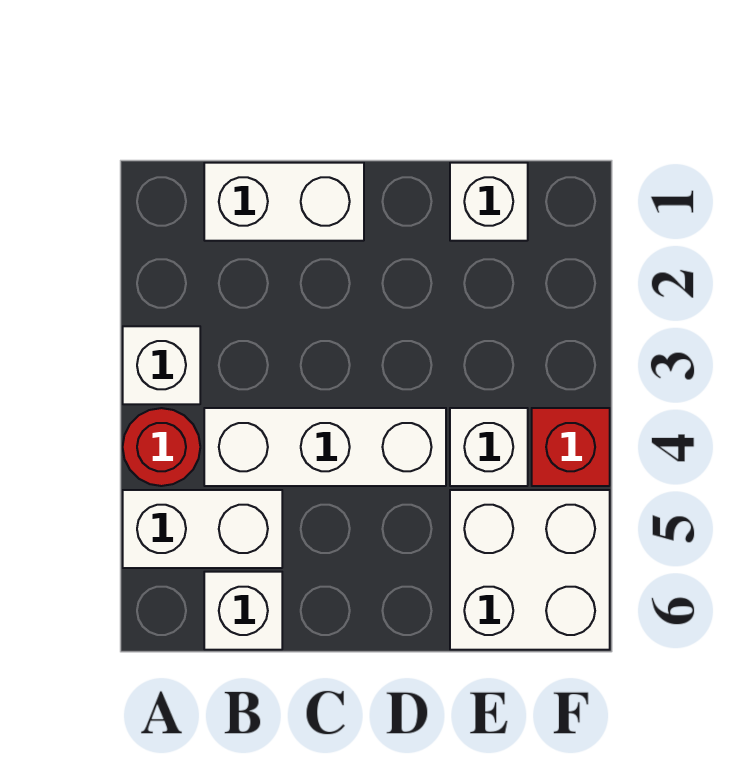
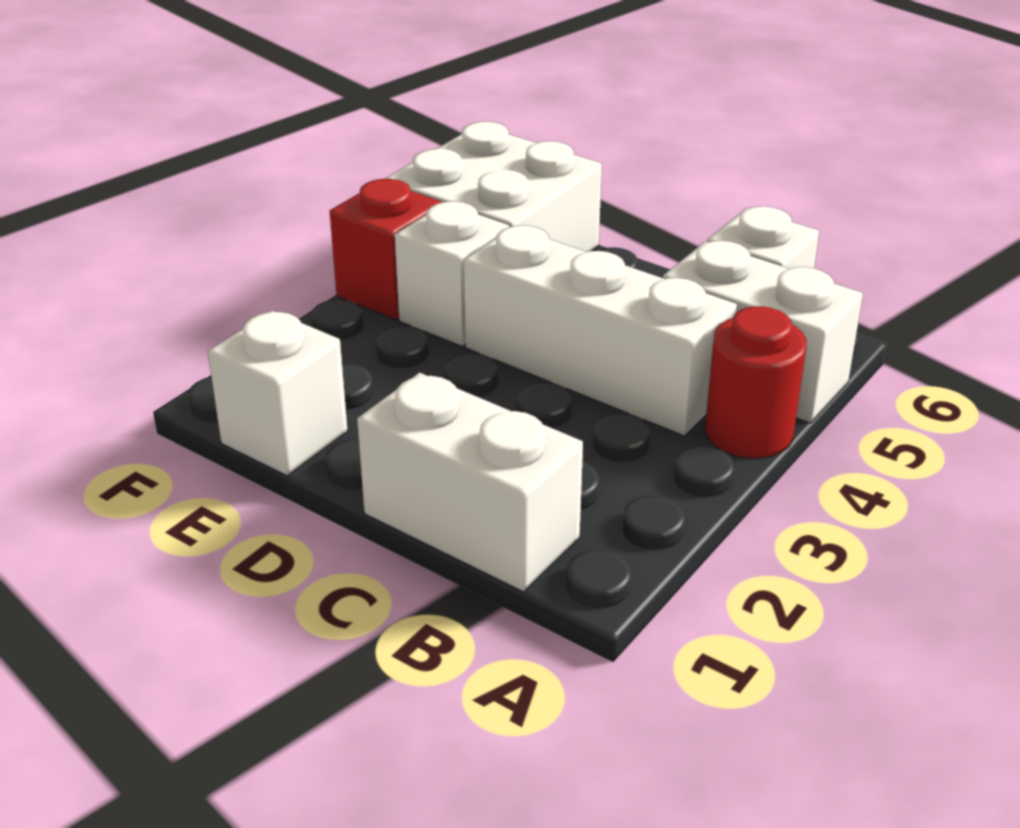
white 1x1 brick [123,326,200,404] -> none

